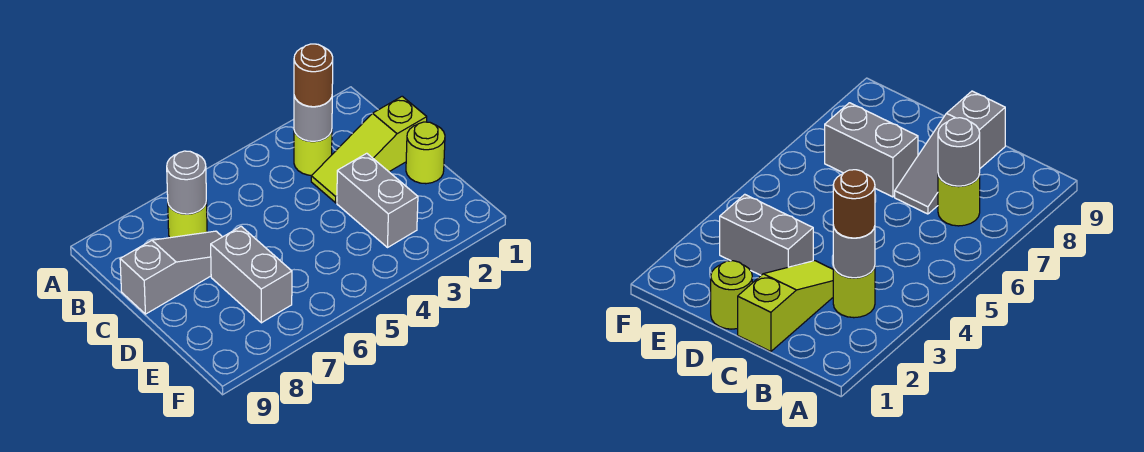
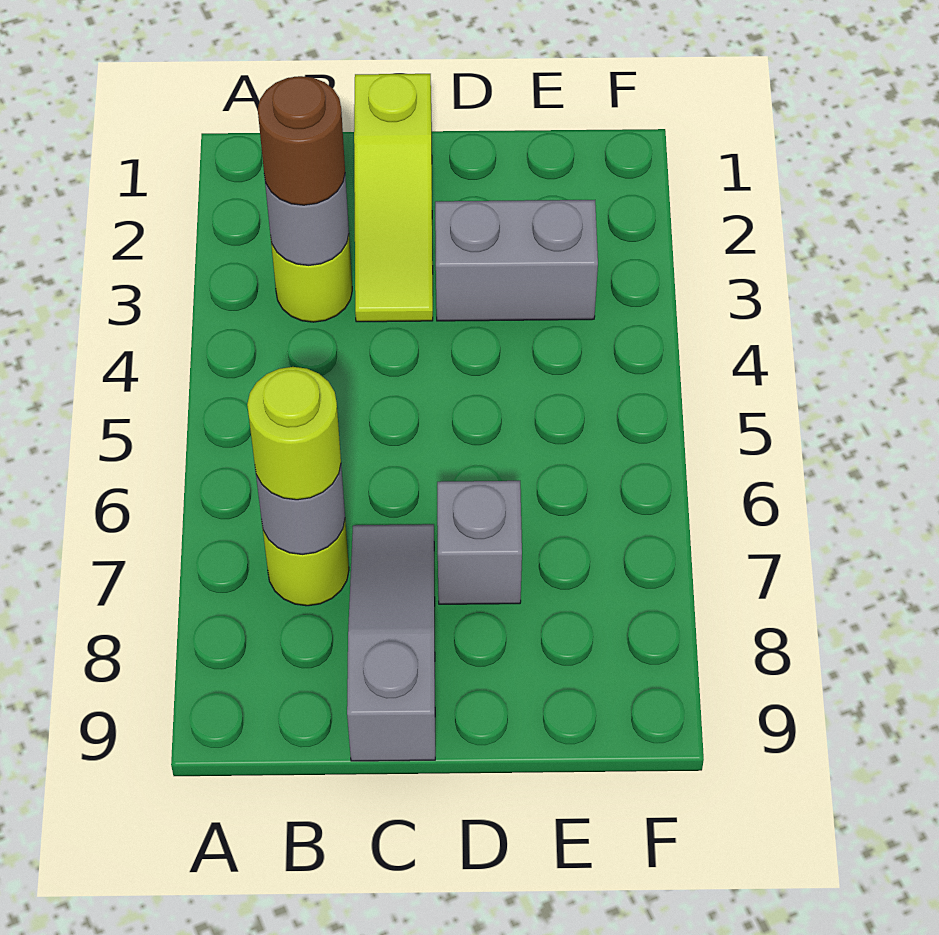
lime 1x1 round brick [406,122,445,184] -> lime 1x1 round brick moved to [247,367,341,500]
grey 1x2 brick [211,226,292,323] -> grey 1x1 brick [437,481,522,604]

